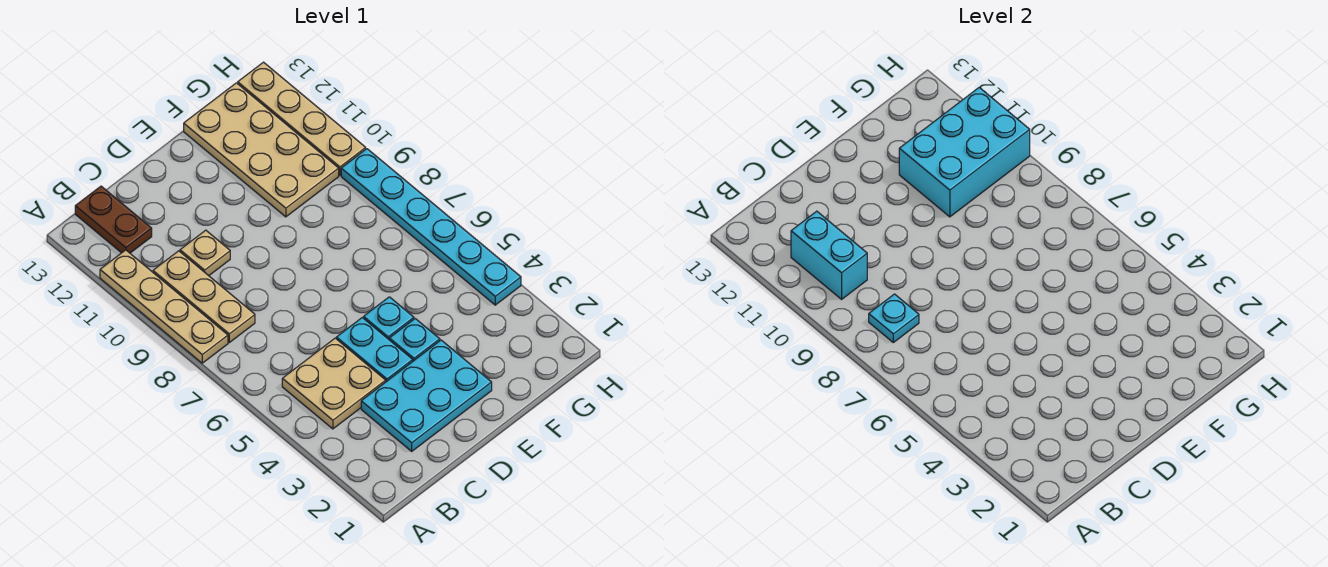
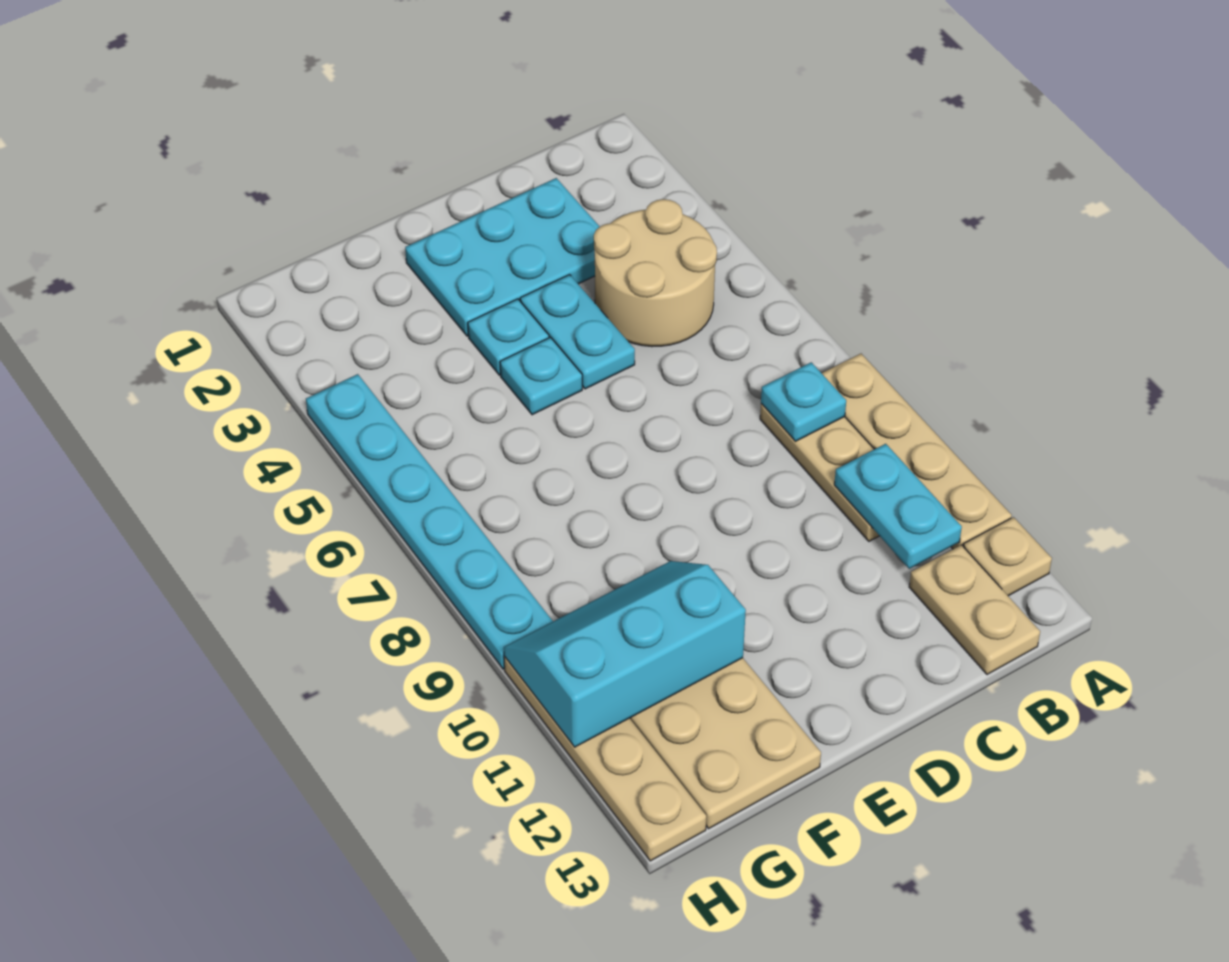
tan 2x2 plate [282,338,386,429] -> tan 2x2 round brick [594,199,717,347]
cyan 1x2 brick [791,211,867,299] -> cyan 1x2 plate [834,444,962,569]
brown 1x2 plate [75,186,152,253] -> tan 1x2 plate [909,545,1040,675]
tan 1x1 plate [180,230,230,276] -> tan 1x1 plate moved to [963,517,1052,596]
cyan 2x3 brick [899,87,1030,217] -> cyan 2x3 slope [504,561,746,747]

